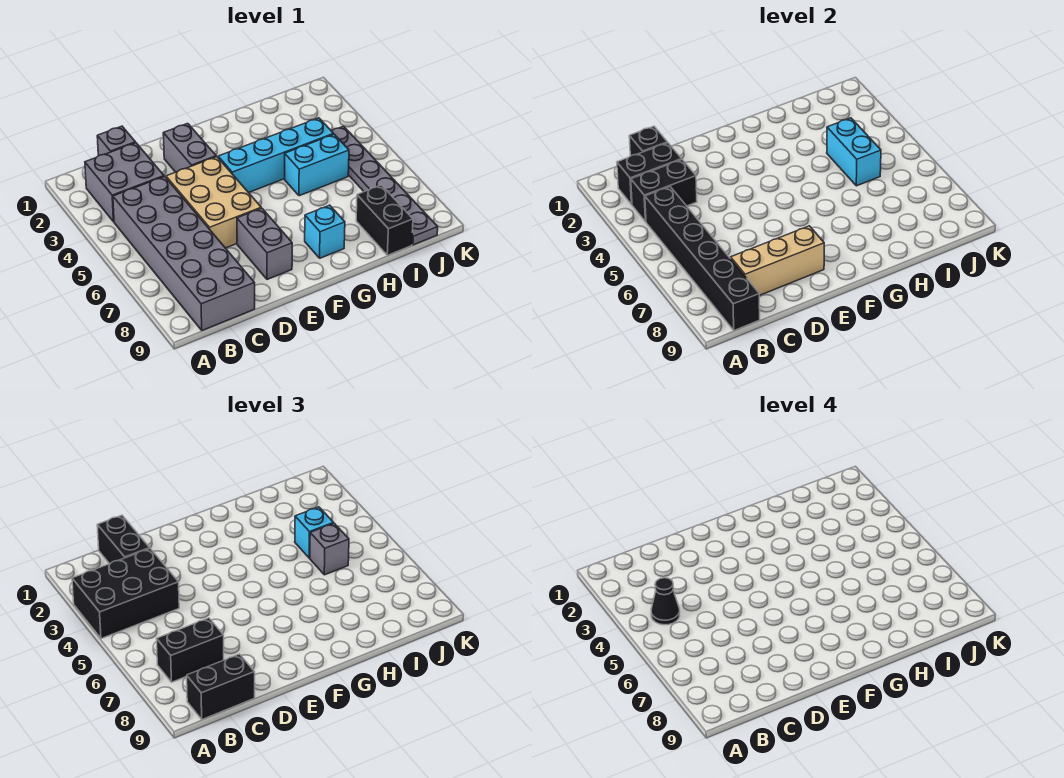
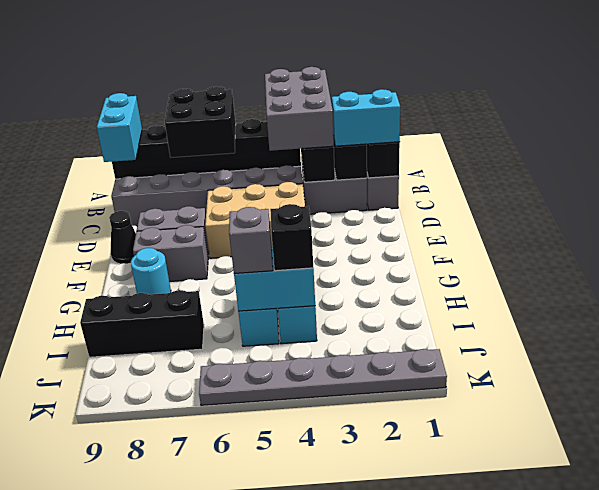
black 2x3 brick [72,549,179,639] -> grey 2x3 brick [265,67,334,151]
black 1x1 cone [651,578,680,625] -> black 1x1 cone moved to [109,211,136,264]
black 1x2 brick [157,618,224,682] -> black 2x2 brick [165,86,236,157]
black 1x2 brick [187,654,255,719] -> cyan 1x2 brick [97,93,142,162]
black 1x2 brick [97,515,150,564] -> cyan 1x2 brick [332,89,400,146]
tan 1x3 brick [731,226,824,296] -> none
grey 1x2 brick [163,124,216,172] -> grey 1x2 brick moved to [133,225,208,282]
cyan 1x1 brick [305,205,345,258] -> cyan 1x1 round brick [131,248,171,295]
cyan 1x1 brick [295,507,334,558] -> black 1x1 brick [270,204,313,271]
black 1x2 brick [356,185,413,255] -> black 1x3 brick [80,290,204,357]
grey 1x6 plate [332,126,438,245] -> grey 1x6 plate moved to [199,349,447,405]

